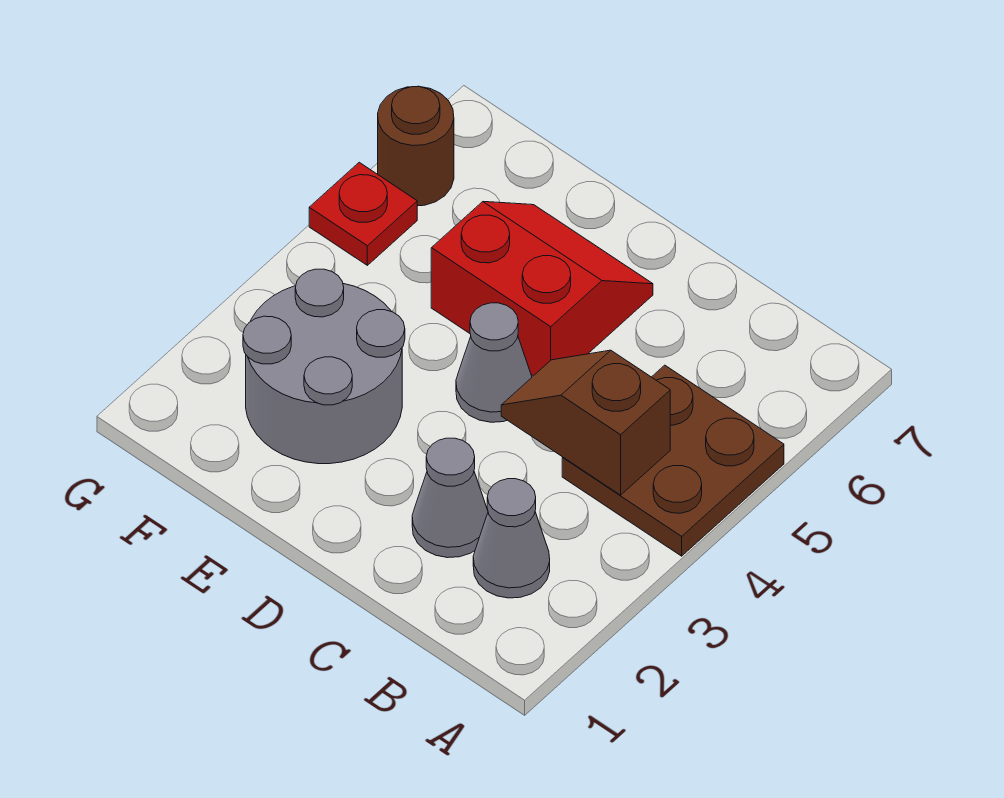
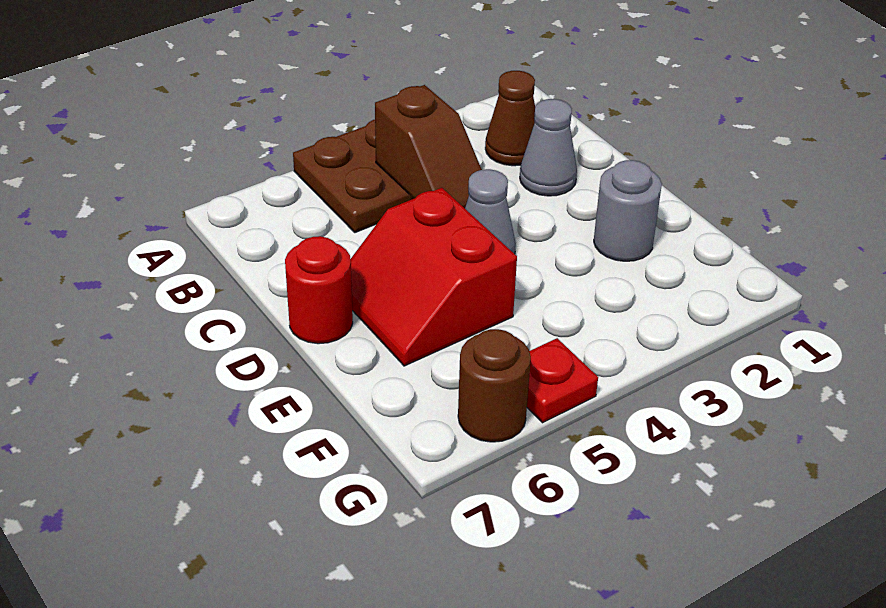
grey 1x1 cone [473,479,550,598] -> brown 1x1 cone [485,71,535,166]
none -> red 1x1 round brick [285,236,353,344]
grey 2x2 round brick [243,269,405,464] -> grey 1x1 round brick [594,160,662,261]

